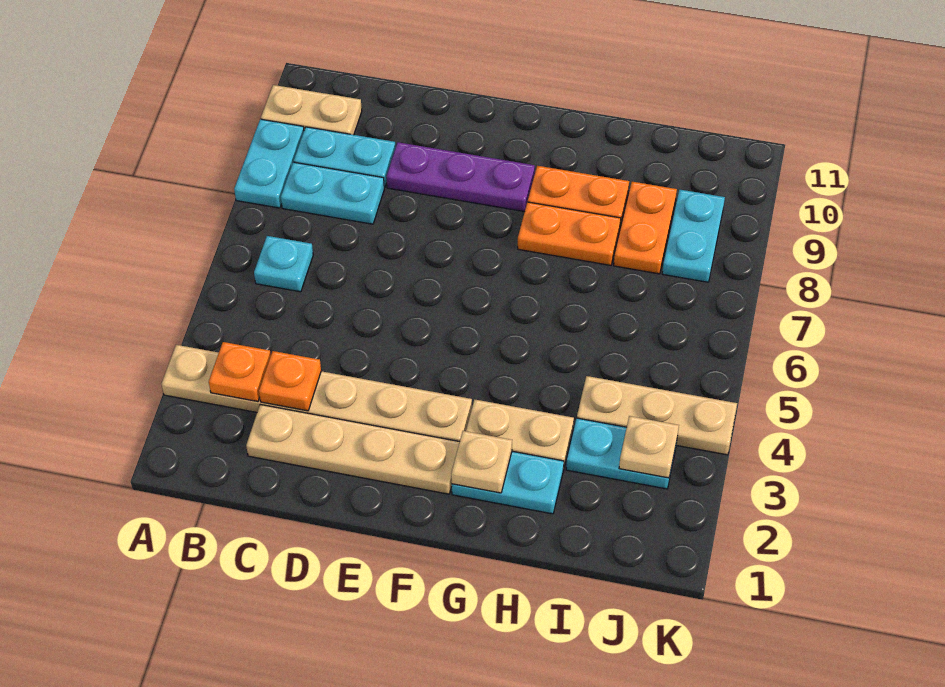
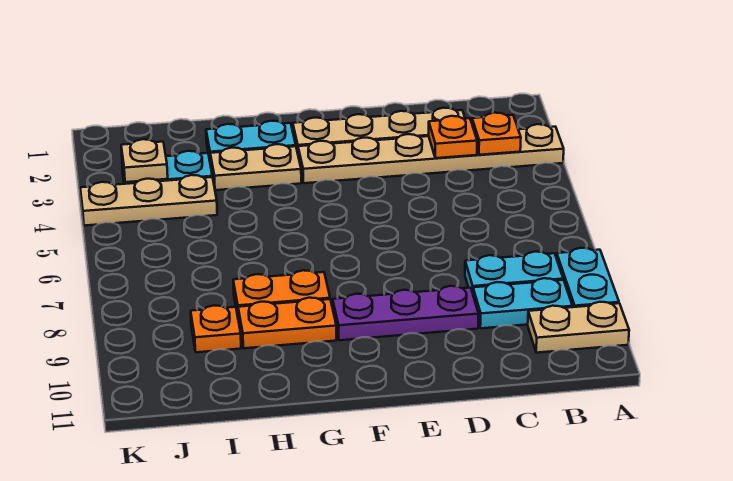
cyan 1x1 plate [254,236,313,292] -> none
tan 1x1 plate [451,431,512,493] -> none
orange 1x2 plate [614,182,677,274] -> orange 1x1 plate [191,306,241,352]
cyan 1x2 plate [662,190,725,282] -> none

